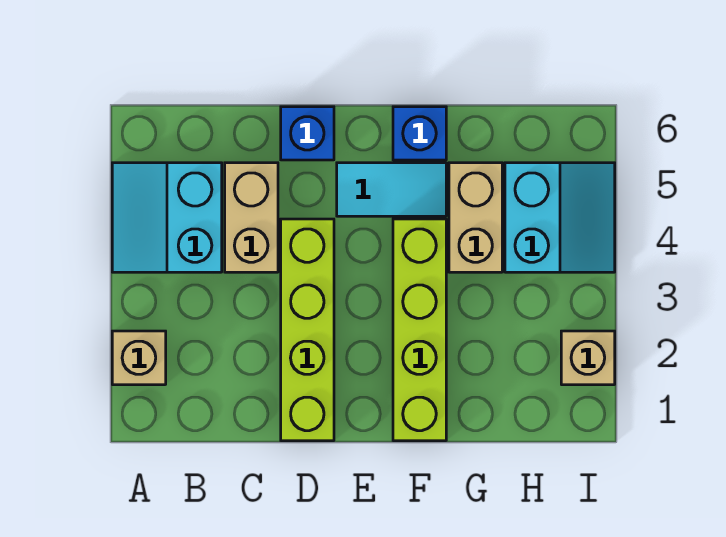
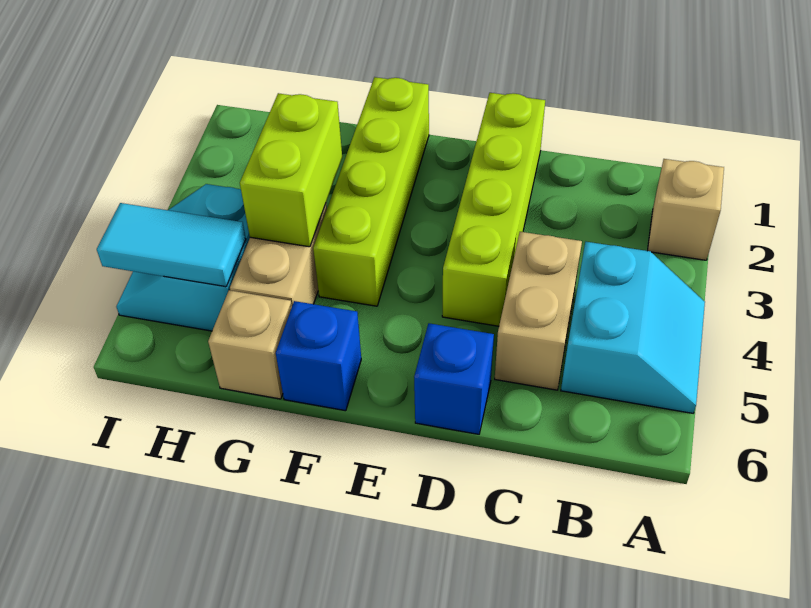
cyan 1x2 tile [337,163,446,216] -> cyan 1x2 tile moved to [97,203,246,287]
none -> lime 1x2 brick [240,93,342,247]
tan 1x1 brick [561,331,615,385] -> tan 1x1 brick moved to [208,290,292,399]

